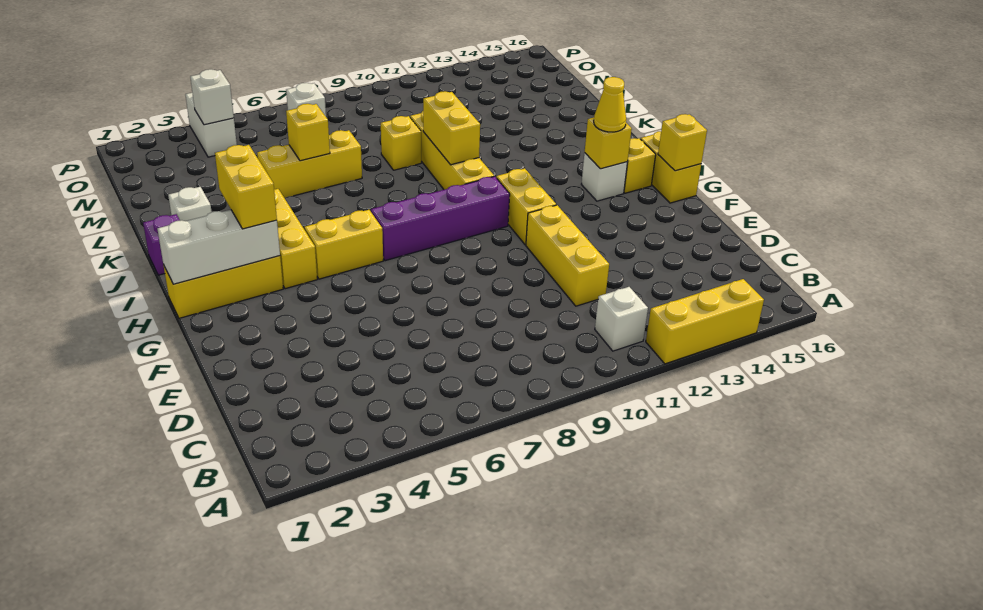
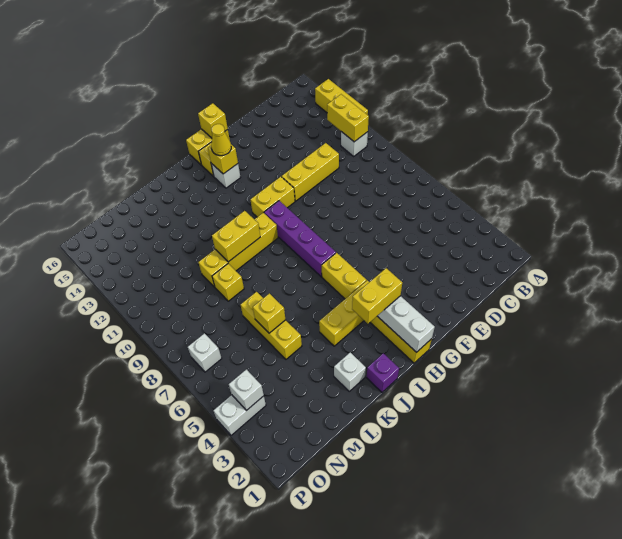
none -> yellow 1x2 brick [327,94,369,142]

